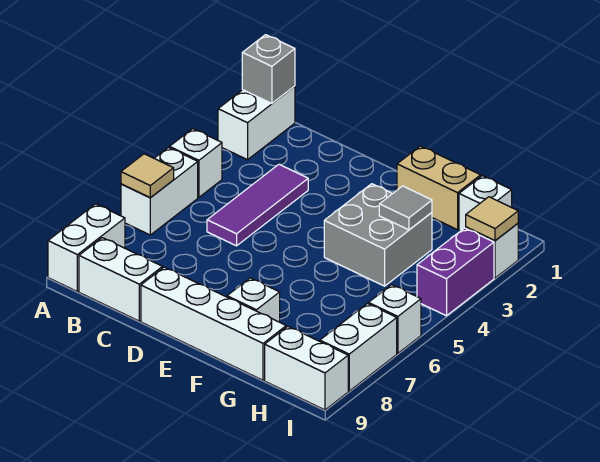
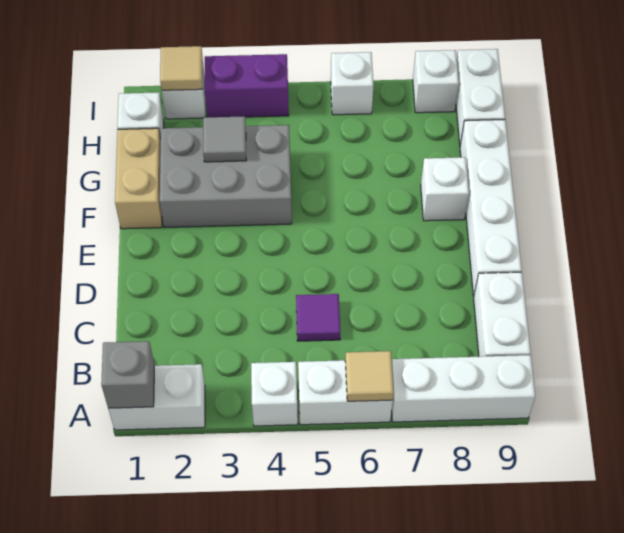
white 1x2 brick [48,204,125,292] -> white 1x3 brick [392,355,535,422]
purple 1x3 tile [207,164,308,246] -> purple 1x1 tile [296,294,340,341]
grey 2x2 brick [324,184,432,286] -> grey 2x3 brick [160,125,292,228]
white 1x2 brick [320,303,397,391] -> white 1x1 brick [413,50,459,113]

